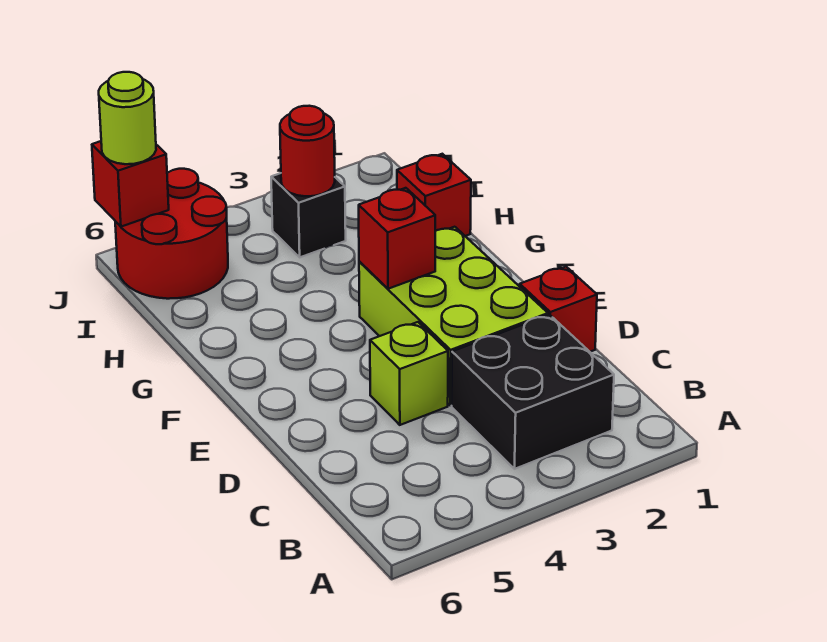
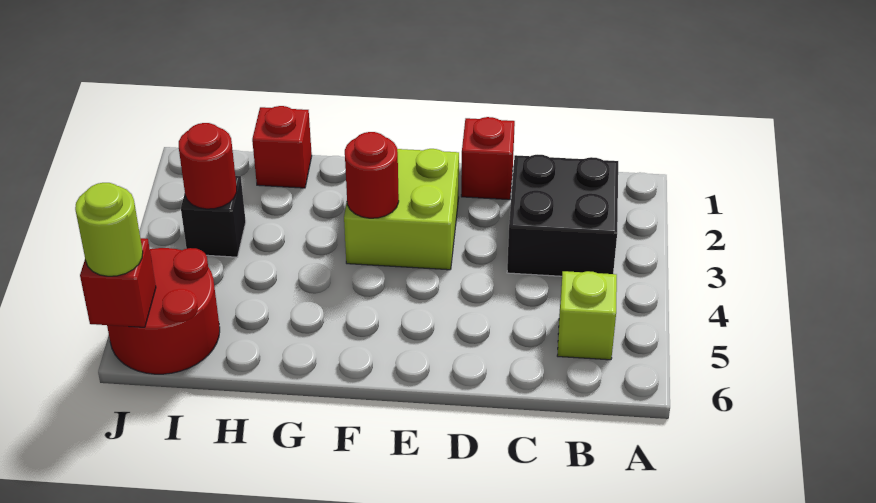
lime 2x3 brick [359,227,548,406] -> lime 2x2 brick [344,149,459,270]
lime 1x1 brick [370,322,448,425] -> lime 1x1 brick moved to [557,271,617,360]
red 1x1 brick [359,188,435,289] -> red 1x1 round brick [345,132,399,218]

